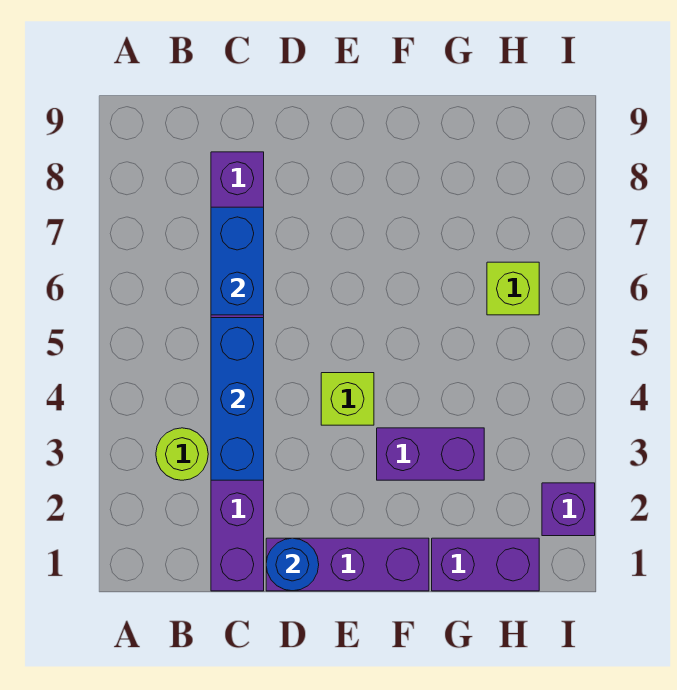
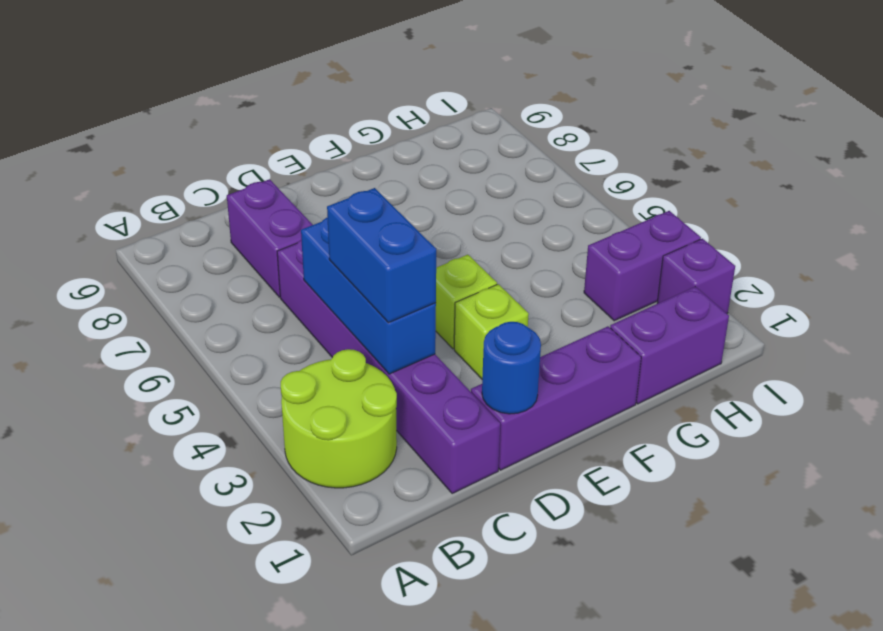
lime 1x1 round brick [156,428,208,480] -> lime 2x2 round brick [281,349,397,488]
blue 1x2 brick [211,207,264,315] -> blue 1x2 brick moved to [327,188,436,323]
purple 1x2 brick [377,428,484,480] -> purple 1x2 brick moved to [584,211,701,321]
lime 1x1 brick [487,262,539,315] -> lime 1x1 brick moved to [454,284,529,379]

